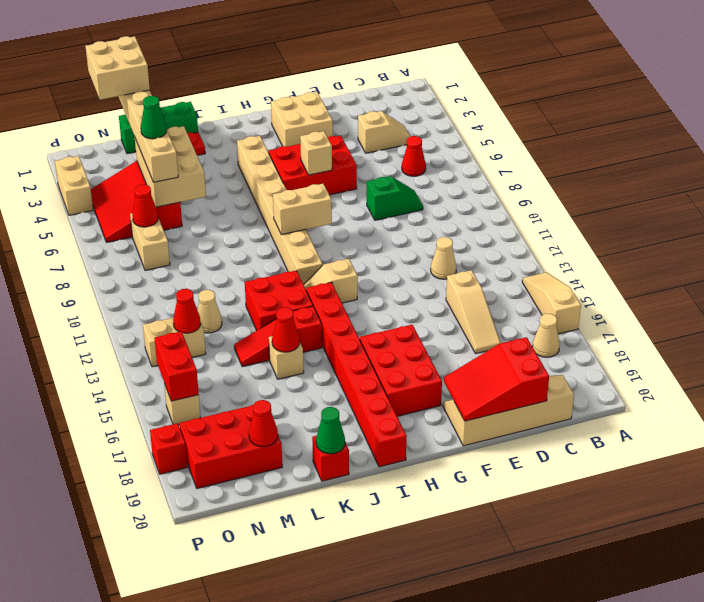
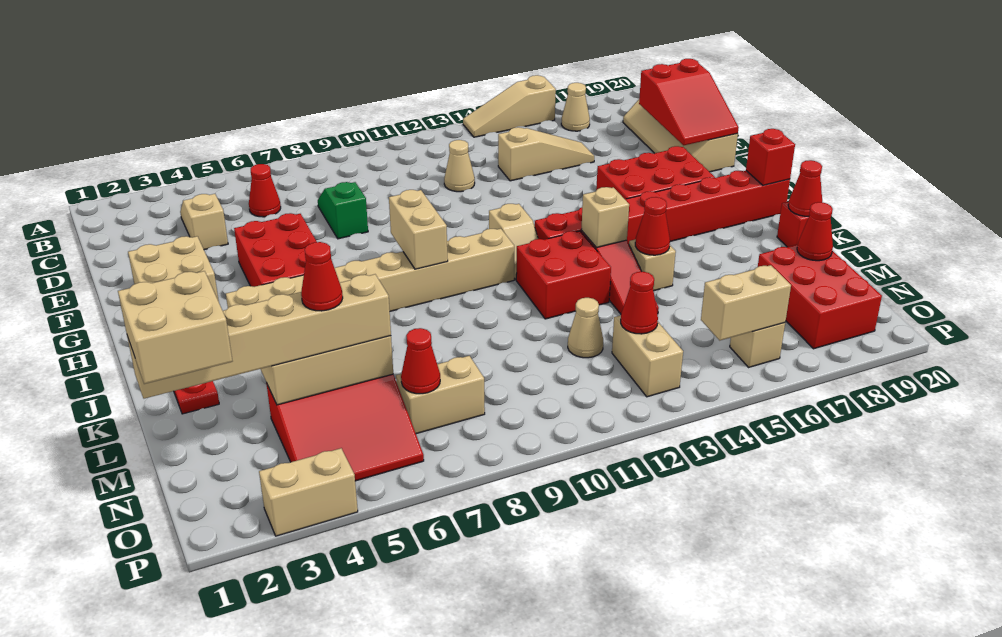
tan 1x1 brick [300,131,332,175] -> tan 1x1 brick moved to [581,187,629,248]
green 1x3 brick [119,102,198,154] -> none
green 1x1 cone [316,407,345,454] -> red 1x1 cone [788,160,822,216]
green 1x1 cone [141,96,167,139] -> red 1x1 cone [301,242,343,311]
red 1x2 brick [155,331,199,401] -> tan 1x2 brick [701,265,791,340]
red 1x1 brick [150,423,187,474] -> red 1x1 brick moved to [746,129,795,185]

